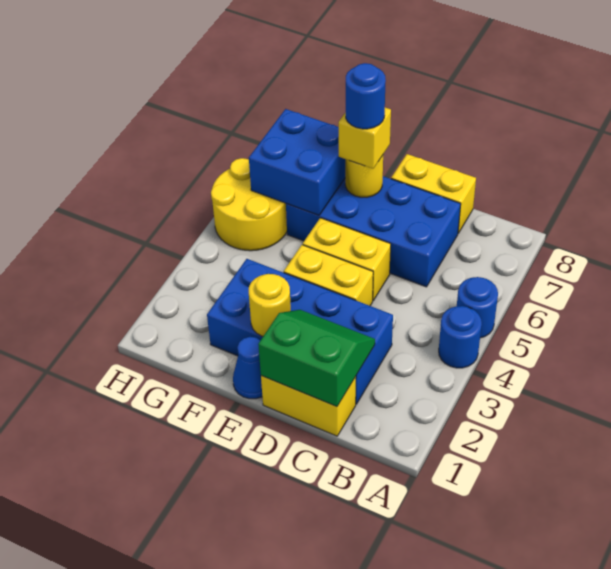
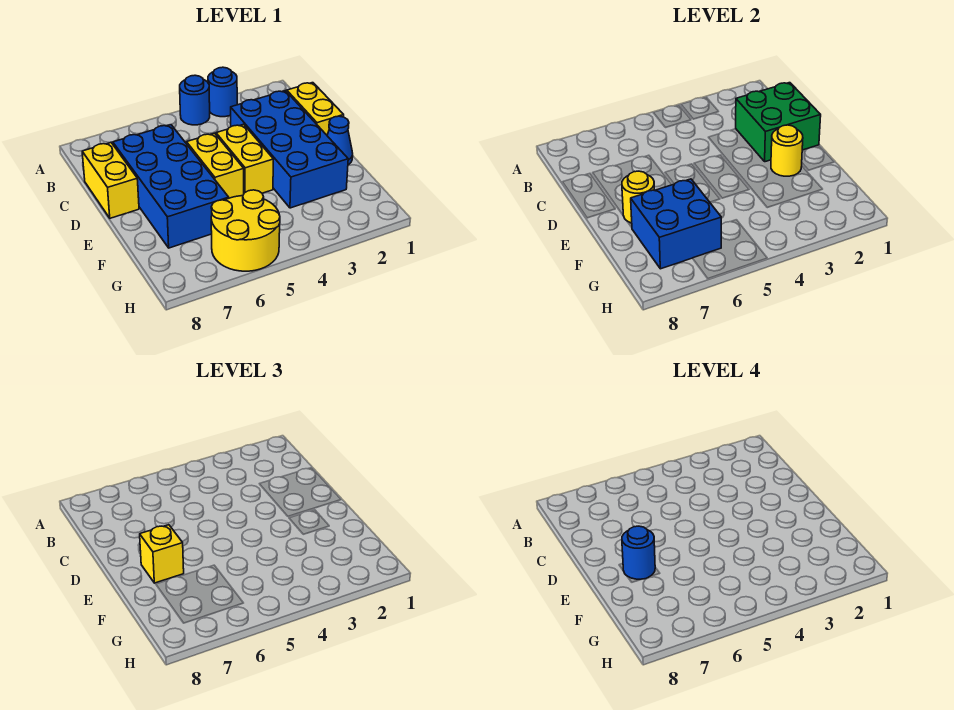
blue 1x1 round brick [457,277,498,338] -> blue 1x1 round brick moved to [208,67,237,117]
green 2x2 slope [258,310,375,407] -> green 2x2 brick [736,83,821,162]

